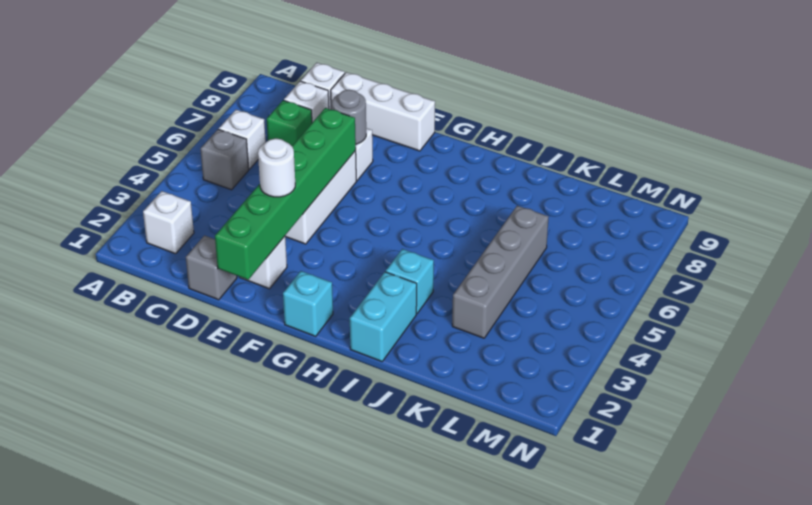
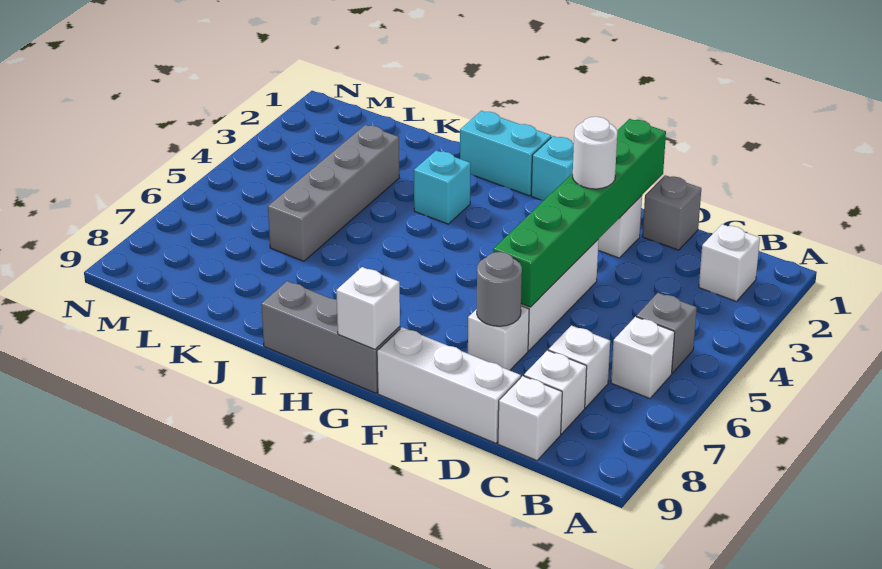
green 1x1 brick [267,100,312,146] -> white 1x1 brick [549,325,610,408]
none -> grey 1x3 brick [261,281,400,393]
none -> white 1x1 brick [336,267,400,349]
cyan 1x2 brick [350,272,417,362] -> cyan 1x2 brick turned to [460,111,551,196]

